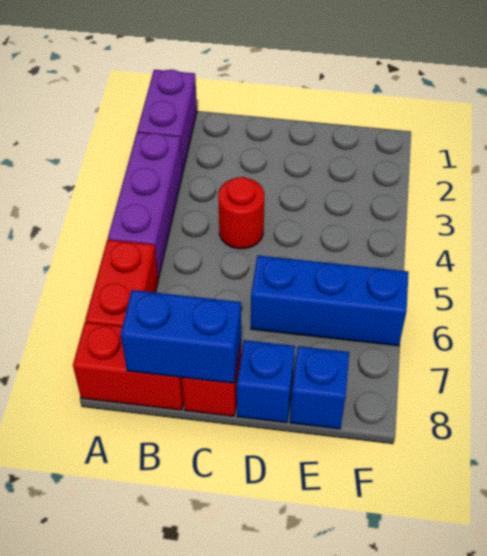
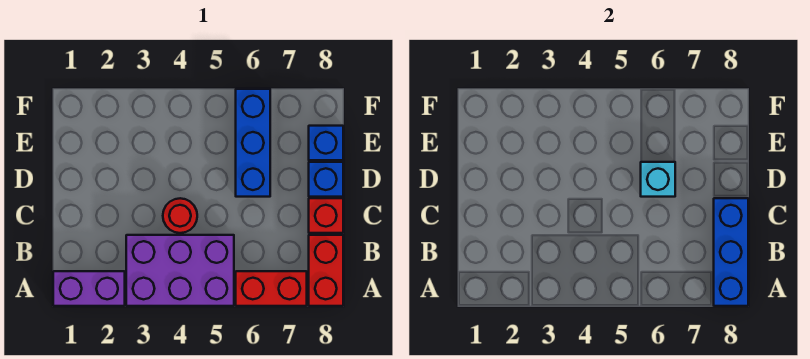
purple 1x3 brick [108,132,183,279] -> purple 2x3 brick [126,235,234,306]
blue 1x2 brick [121,290,241,383] -> blue 1x3 brick [714,198,748,306]
none -> cyan 1x1 brick [641,162,675,197]

